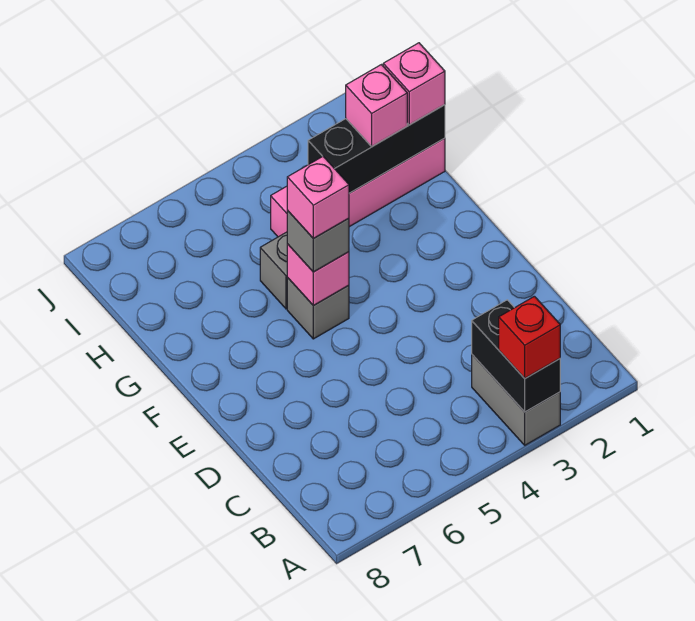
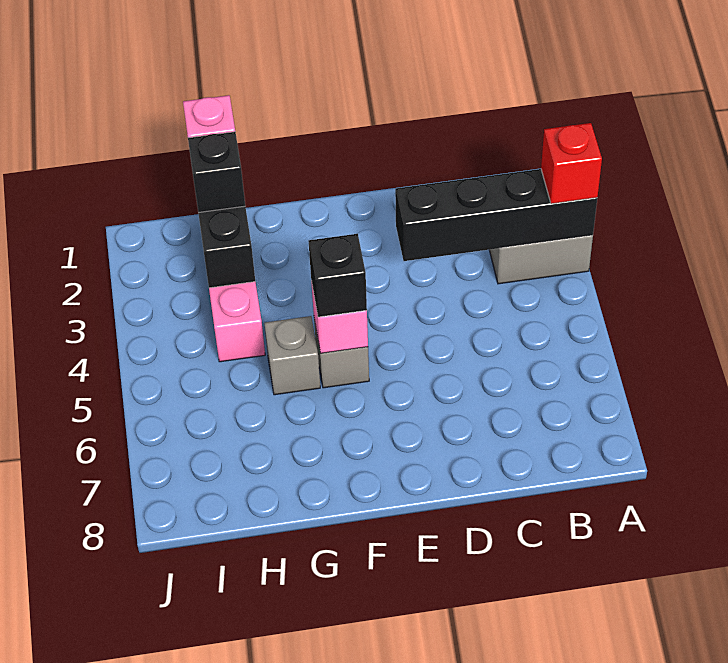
black 1x2 brick [472,300,560,412] -> black 1x4 brick [395,169,597,261]
grey 1x1 brick [287,211,349,272] -> black 1x1 brick [309,234,367,317]
pink 1x1 brick [287,156,349,239] -> none
pink 1x1 brick [346,65,407,146] -> black 1x1 brick [188,132,245,213]

